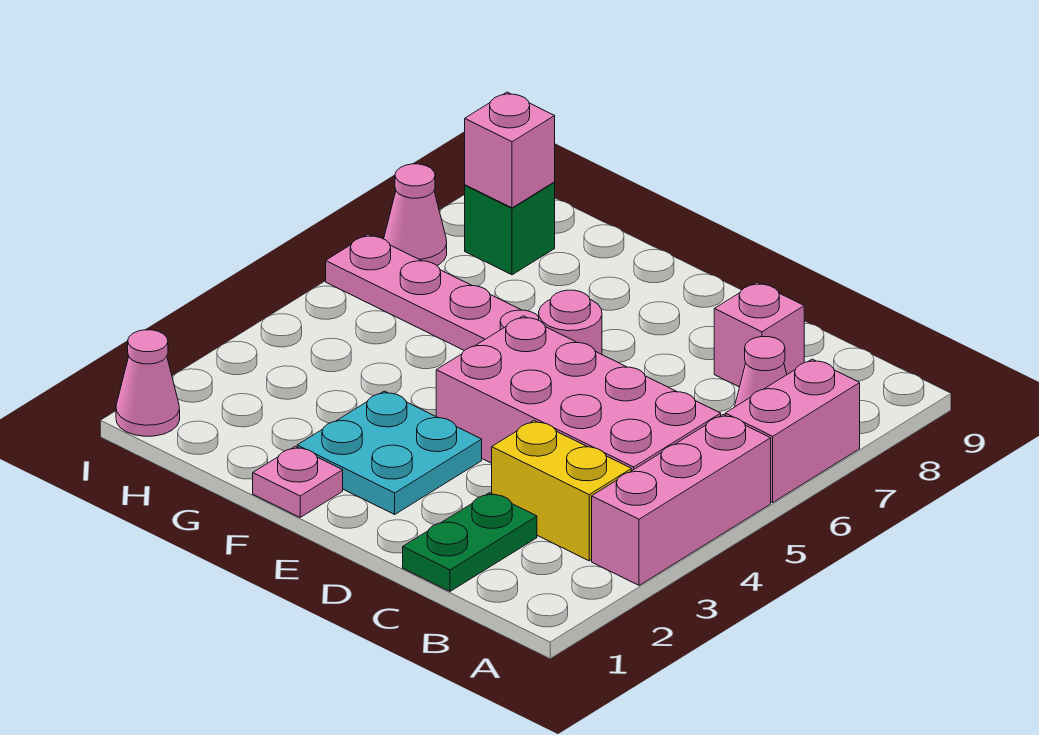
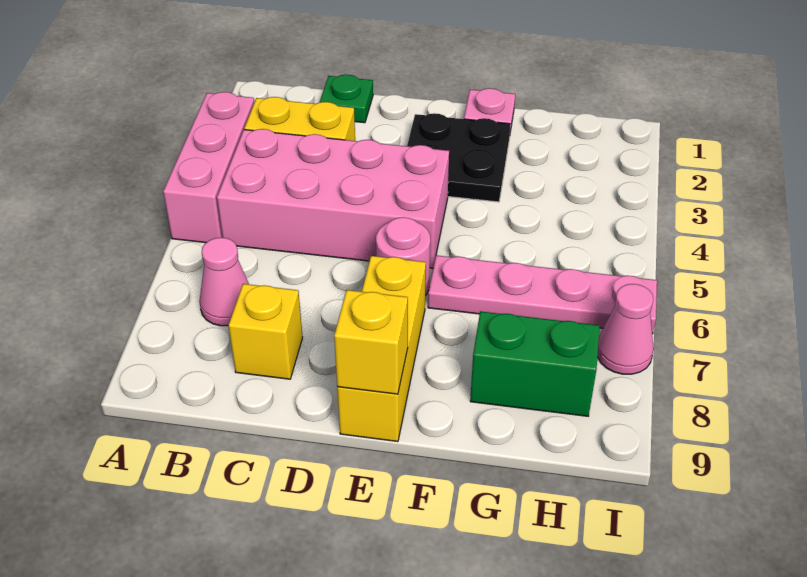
pink 1x2 brick [725,359,860,502] -> none
green 1x2 plate [403,493,537,591] -> green 1x1 plate [320,75,373,123]
pink 1x1 brick [714,282,804,387] -> yellow 1x1 brick [228,284,303,379]
cyan 2x2 plate [297,391,482,514] -> black 2x2 plate [407,113,510,202]
none -> yellow 1x3 brick [337,256,426,442]
none -> yellow 1x1 brick [334,290,408,394]
green 1x1 brick [465,182,555,275] -> green 1x2 brick [470,311,600,416]
pink 1x1 brick [465,92,555,208] -> none
pink 1x1 cone [116,330,180,436] -> none

